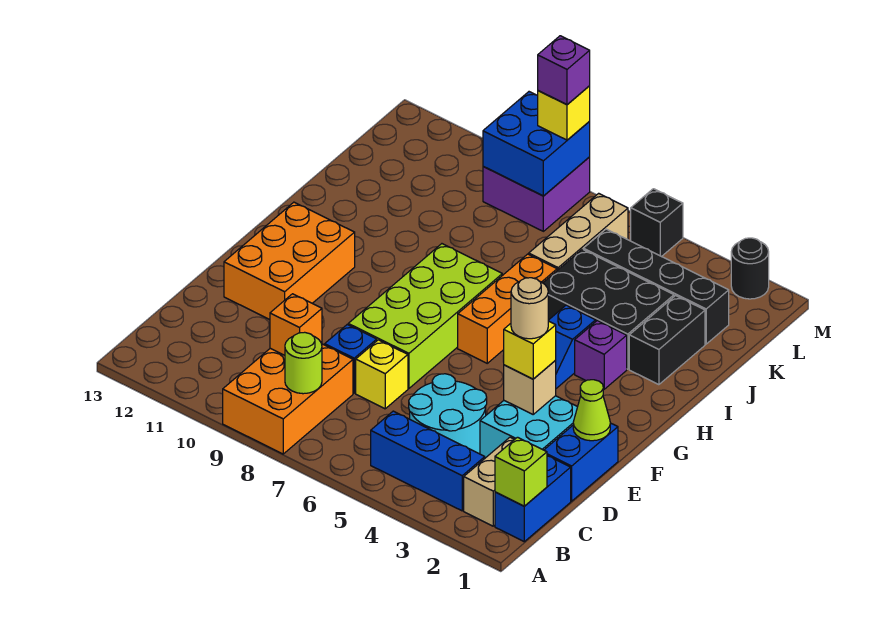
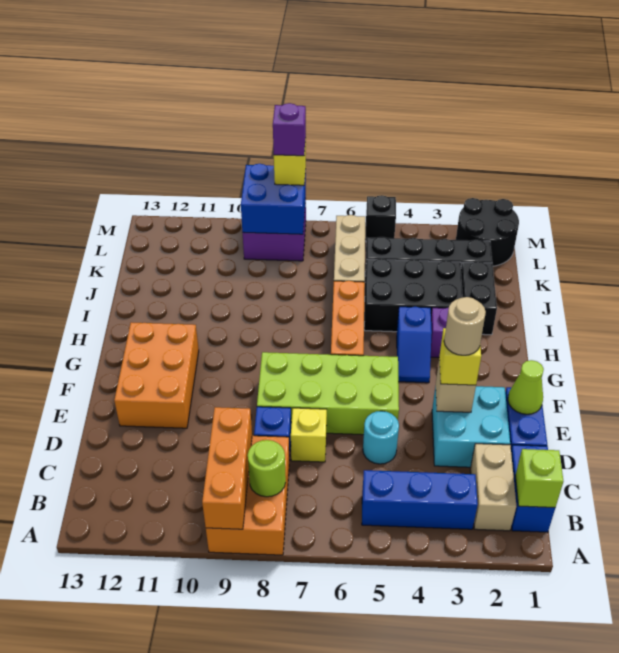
cyan 2x2 round brick [409,374,487,454] -> cyan 1x1 round brick [363,411,399,464]
orange 1x1 brick [270,294,322,355] -> orange 1x3 brick [202,407,252,529]
lime 2x4 brick [348,244,502,388] -> lime 2x4 brick turned to [257,352,399,435]
black 1x1 round brick [731,238,769,299] -> black 2x2 round brick [456,198,519,266]

